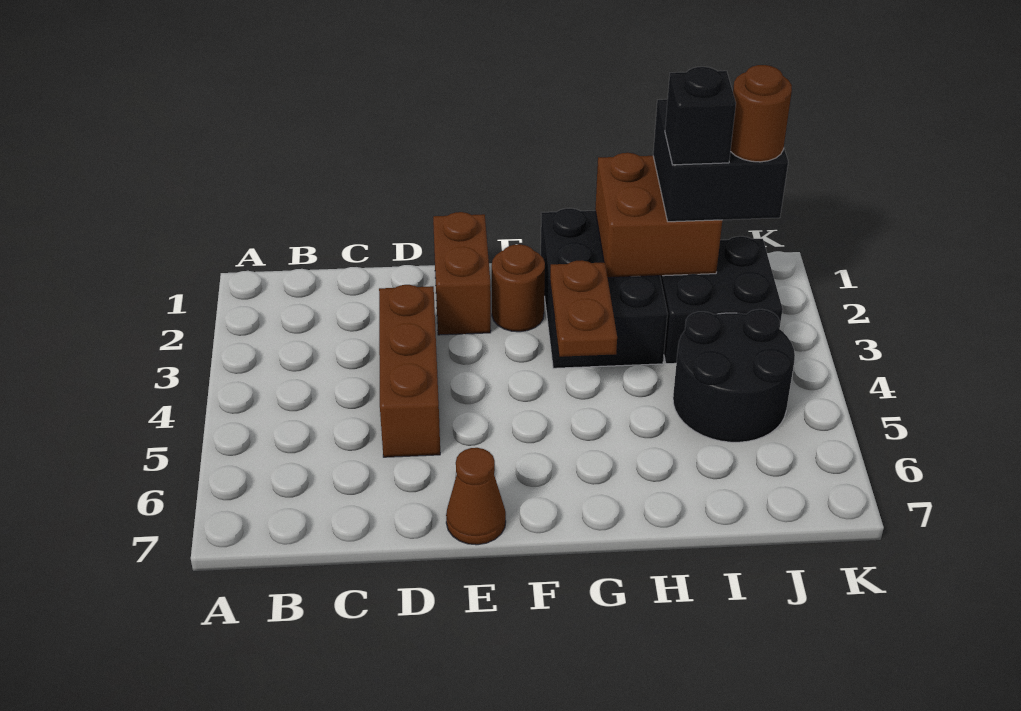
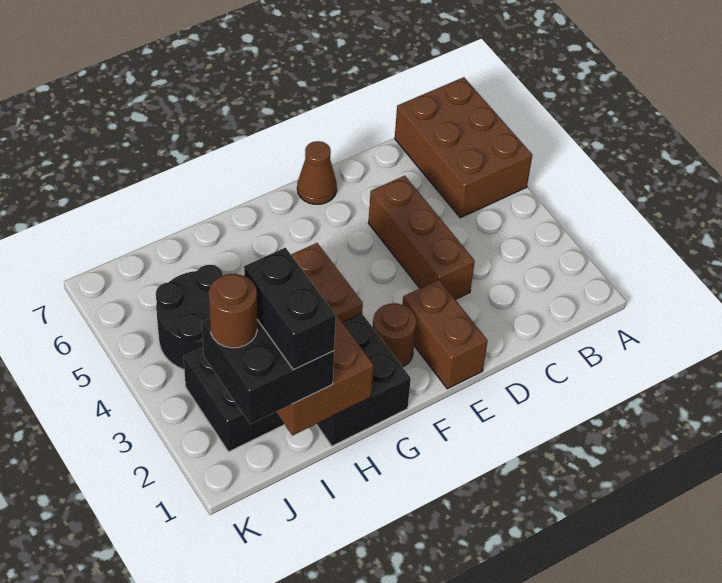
none -> brown 2x3 brick [395,77,532,218]
black 1x1 brick [665,67,736,165] -> black 1x2 brick [244,248,336,370]

